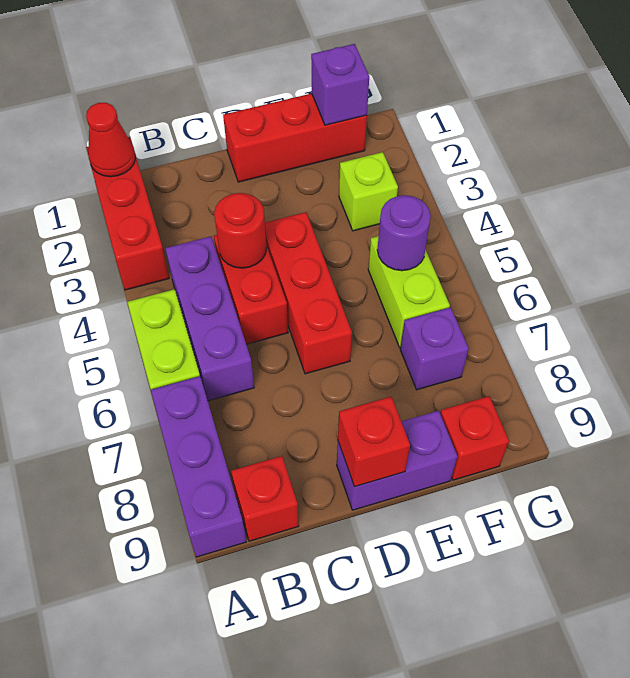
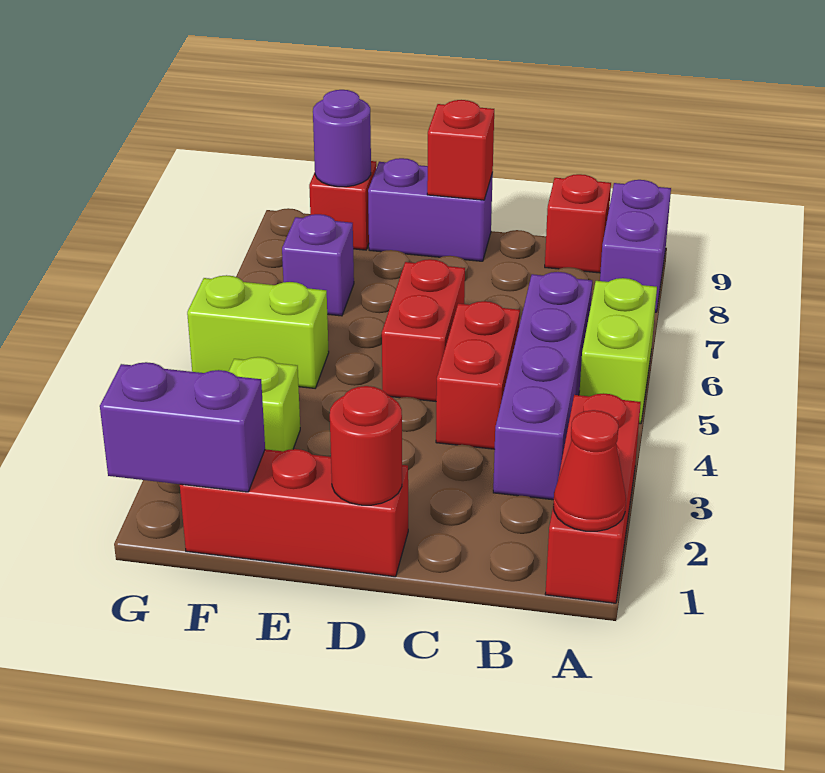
purple 1x3 brick [151,376,246,557] -> purple 1x2 brick [600,180,671,312]
purple 1x3 brick [165,236,254,401] -> purple 1x4 brick [493,272,592,500]
red 1x1 round brick [214,193,267,268] -> red 1x1 round brick moved to [330,386,402,505]
red 1x3 brick [265,212,352,374] -> red 1x2 brick [382,259,465,401]
purple 1x1 brick [311,44,369,125] -> purple 1x2 brick [100,362,265,492]
lime 1x2 brick [368,236,450,347] -> lime 1x2 brick turned to [187,275,329,388]
purple 1x1 round brick [377,195,431,271] -> purple 1x1 round brick moved to [313,90,371,187]

